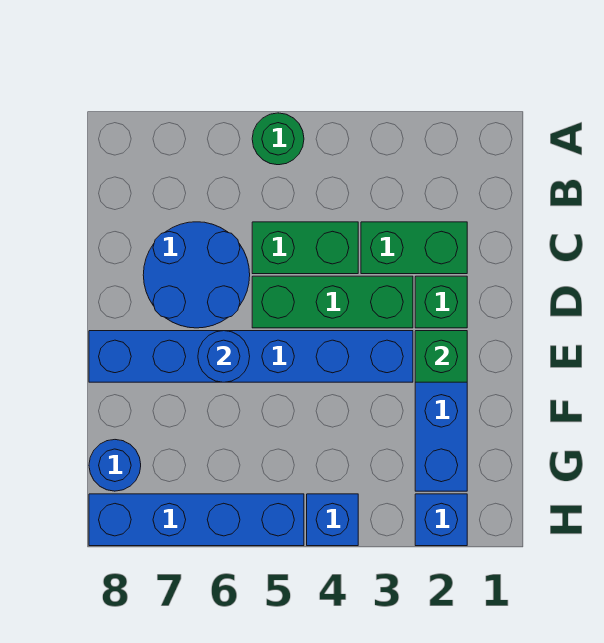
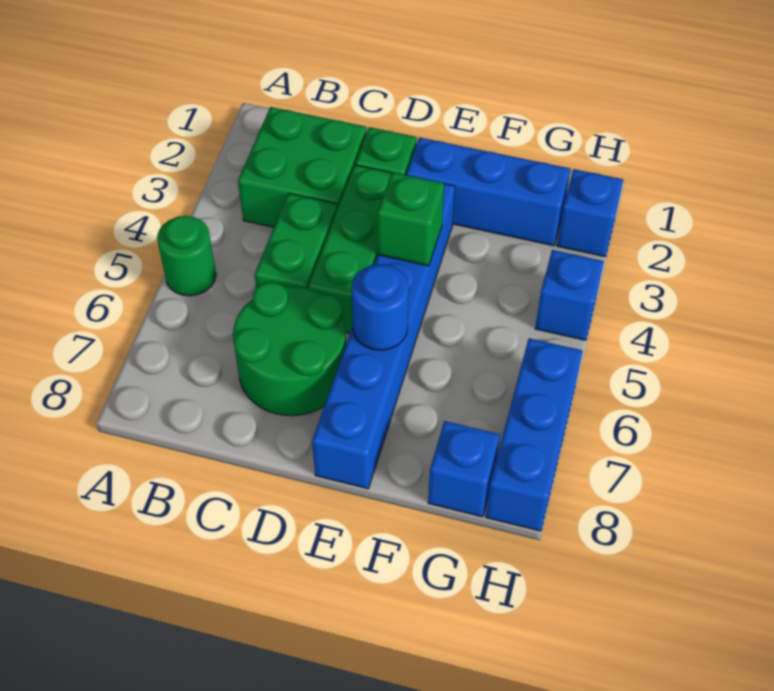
green 1x2 brick [361,222,467,274] -> green 2x2 brick [238,107,367,227]
blue 2x2 round brick [143,222,250,328] -> green 2x2 round brick [233,282,346,416]
green 1x1 brick [415,331,467,382] -> green 1x1 brick moved to [377,172,444,266]
blue 1x1 round brick [89,440,141,491] -> blue 1x1 brick [428,421,500,517]
blue 1x4 brick [89,494,304,546] -> blue 1x3 brick [486,338,583,531]

